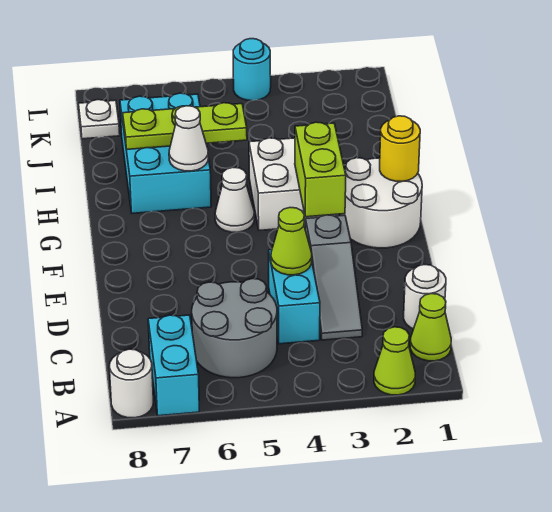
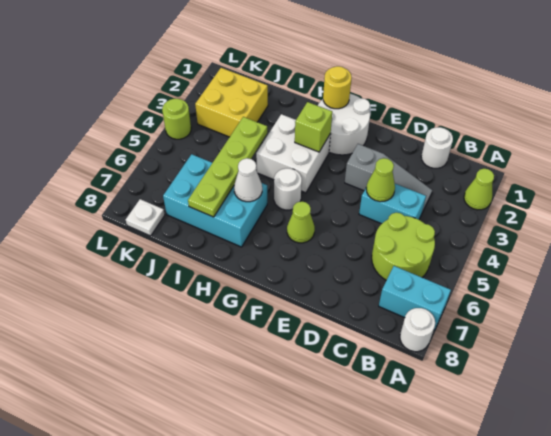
lime 1x1 cone [410,294,451,361] -> lime 1x1 cone moved to [287,201,315,243]
grey 2x2 round brick [192,279,277,378] -> lime 2x2 round brick [372,213,435,280]
lime 1x2 brick [295,122,346,217] -> lime 1x1 brick [295,102,332,152]
white 1x1 cone [215,168,254,232] -> white 1x1 round brick [274,168,302,210]
lime 1x3 plate [123,103,247,150] -> lime 1x4 plate [188,117,267,217]
none -> yellow 2x2 brick [195,68,268,137]
cyan 1x1 round brick [233,39,271,101] -> lime 1x1 round brick [162,99,191,139]

